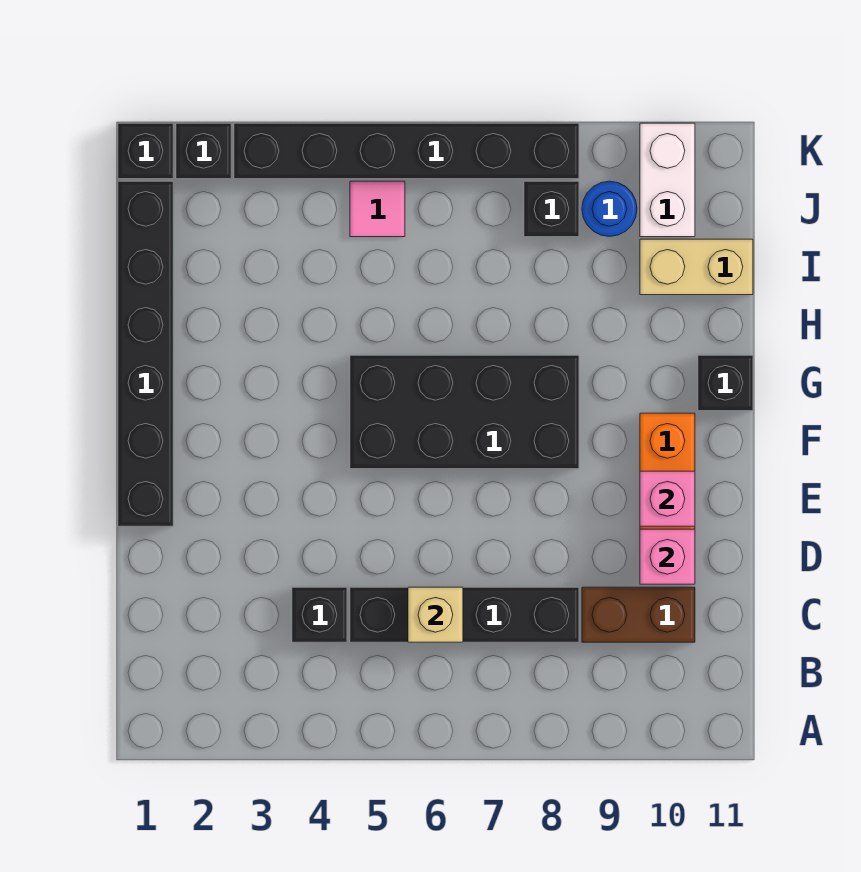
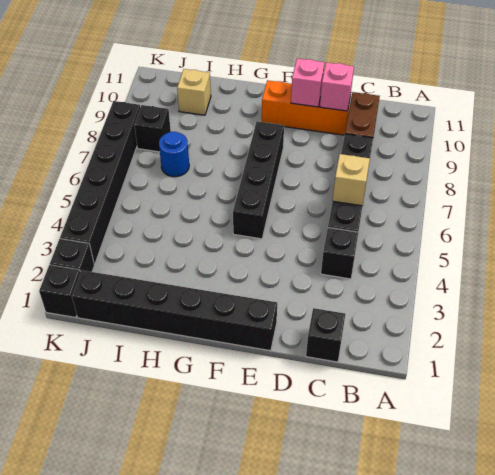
black 2x4 brick [350,355,579,469] -> black 1x4 brick [233,121,284,239]
black 1x1 brick [698,355,753,411] -> black 1x1 brick moved to [306,308,345,362]
tan 1x2 brick [640,239,753,295] -> tan 1x1 brick [177,69,211,115]
pink 1x1 tile [350,181,405,237] -> none
blue 1x1 round brick [582,181,637,236] -> blue 1x1 round brick moved to [159,132,189,177]
white 1x2 brick [640,123,695,237] -> none

